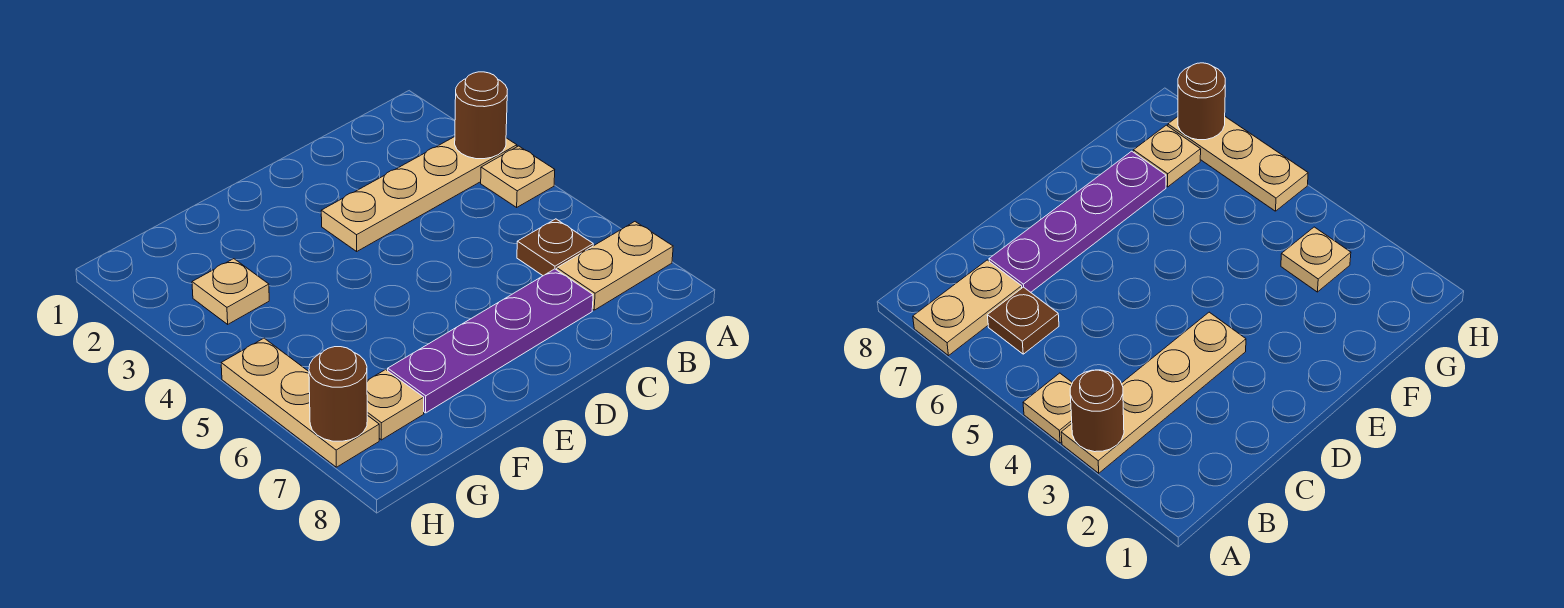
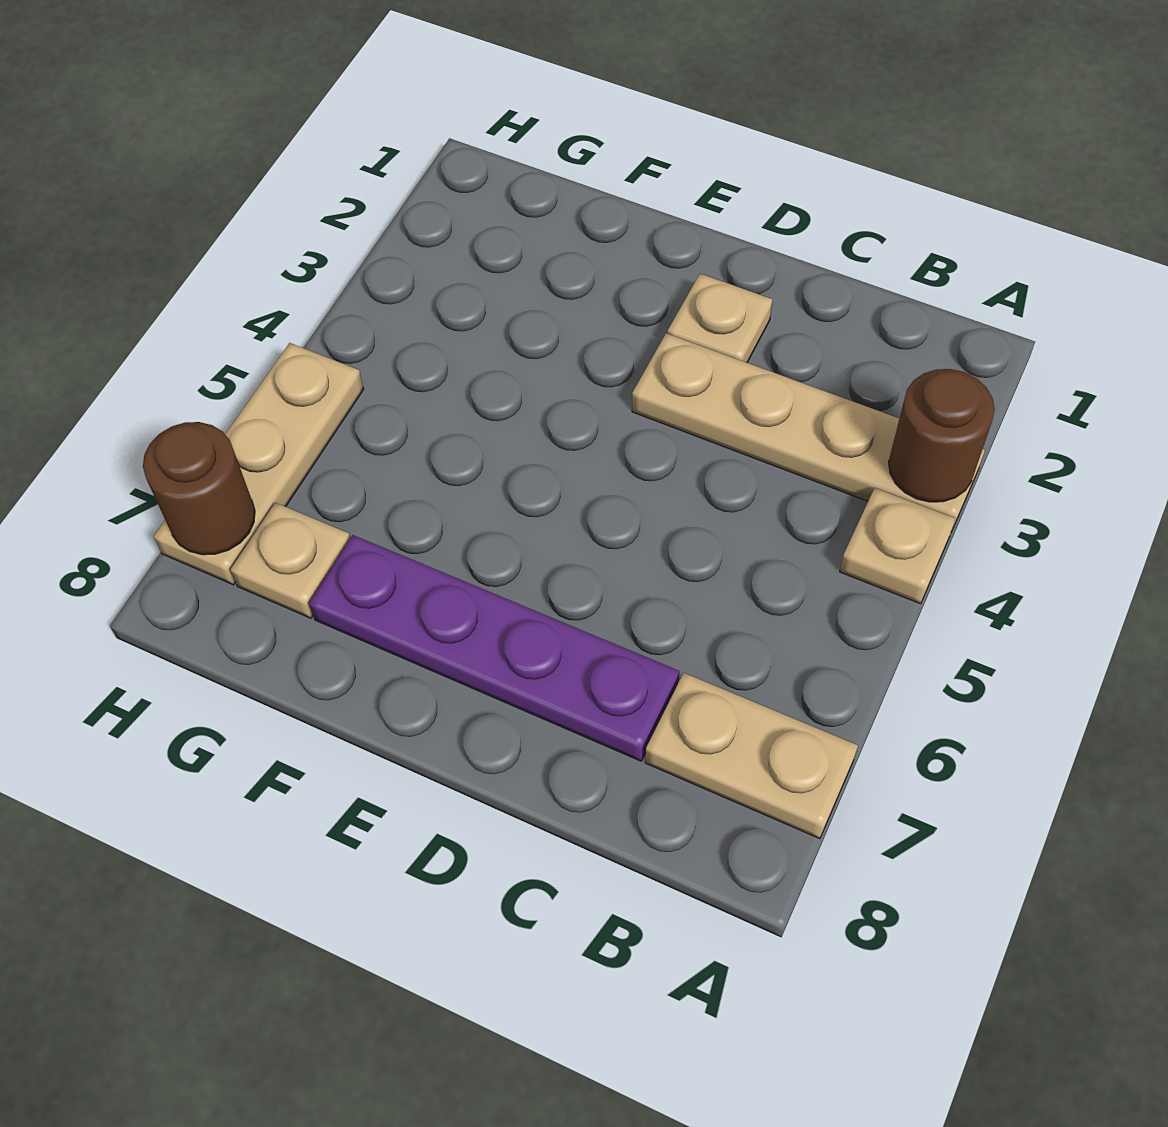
brown 1x1 plate [517,219,593,276] -> none
tan 1x1 plate [192,259,269,324] -> tan 1x1 plate moved to [668,274,773,363]

